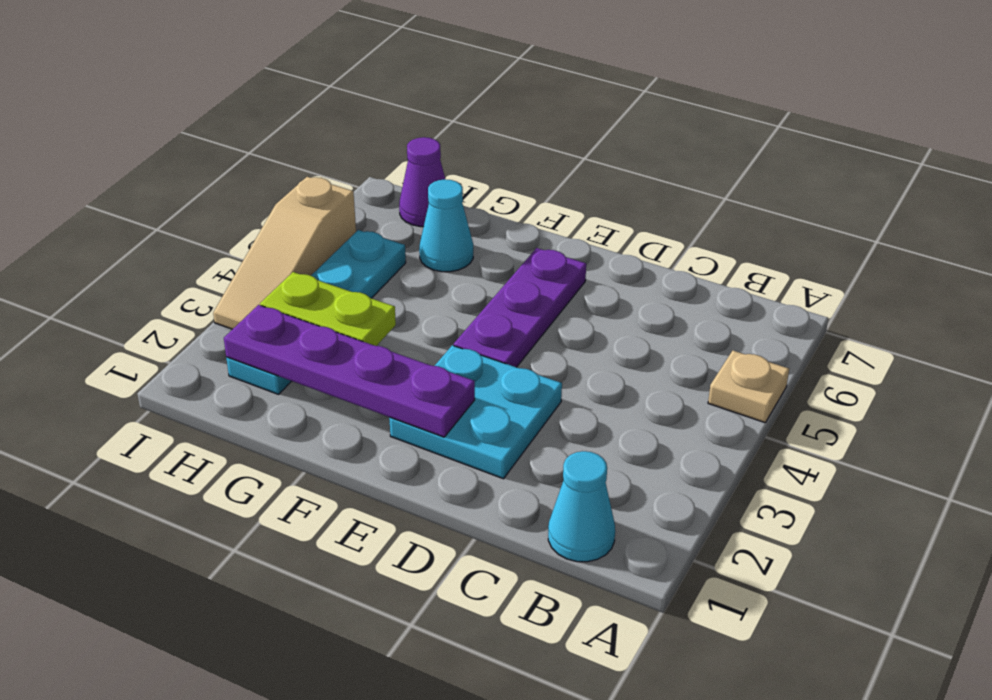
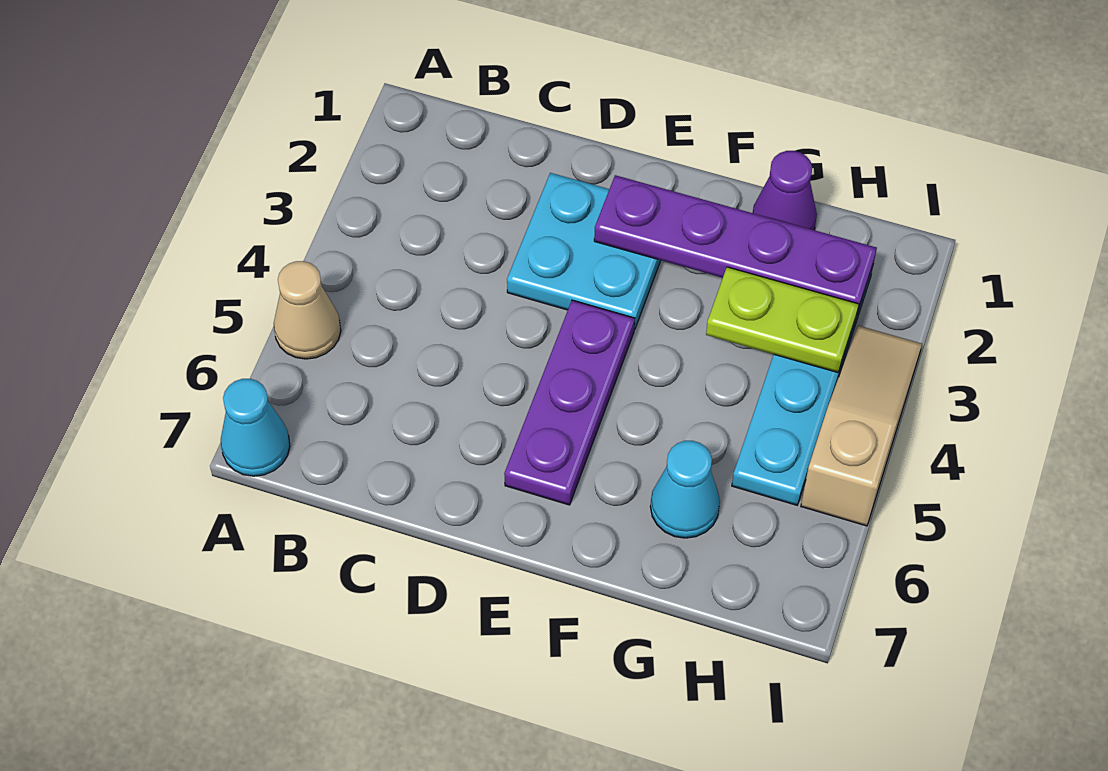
tan 1x1 plate [708,351,789,423] -> tan 1x1 cone [274,261,341,359]
cyan 1x1 cone [548,451,615,562] -> cyan 1x1 cone moved to [221,379,290,476]
purple 1x1 cone [399,137,445,227] -> purple 1x1 cone moved to [753,151,817,230]

